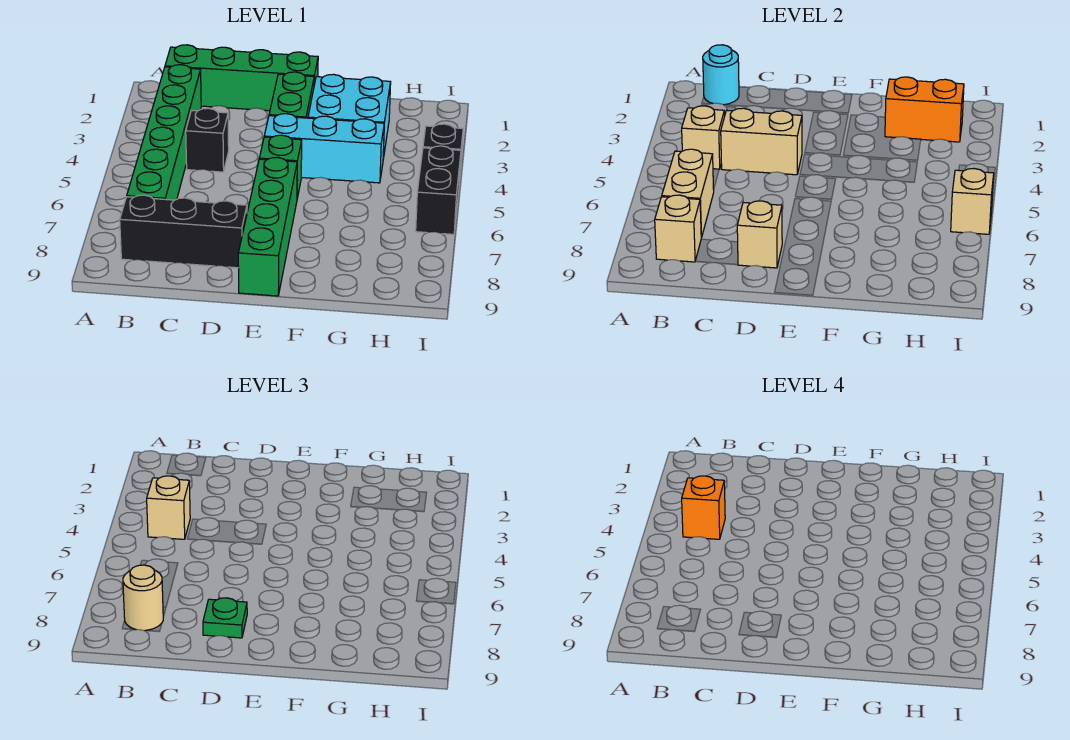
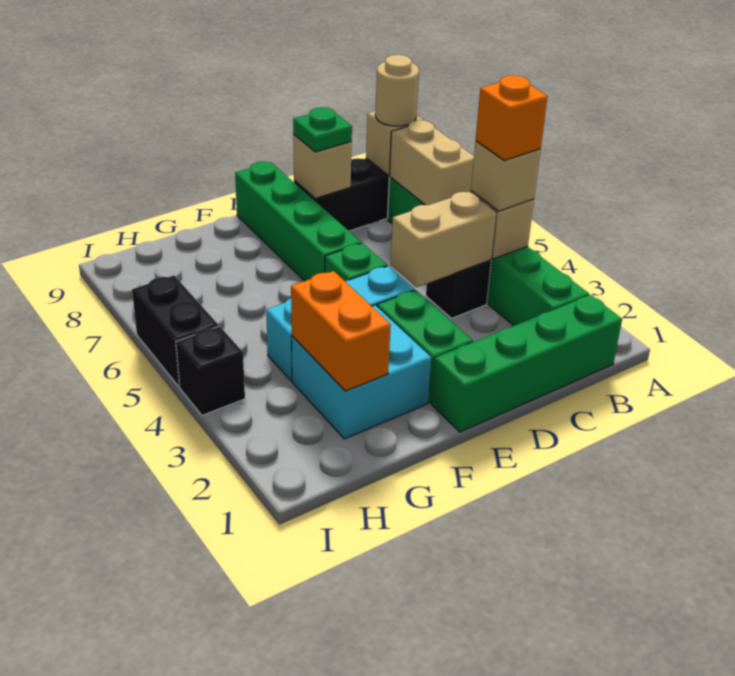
cyan 1x1 round brick [703,45,739,105] -> none
orange 1x2 brick [885,77,964,142] -> orange 1x2 brick turned to [291,271,391,391]
tan 1x1 brick [951,169,994,234] -> none

